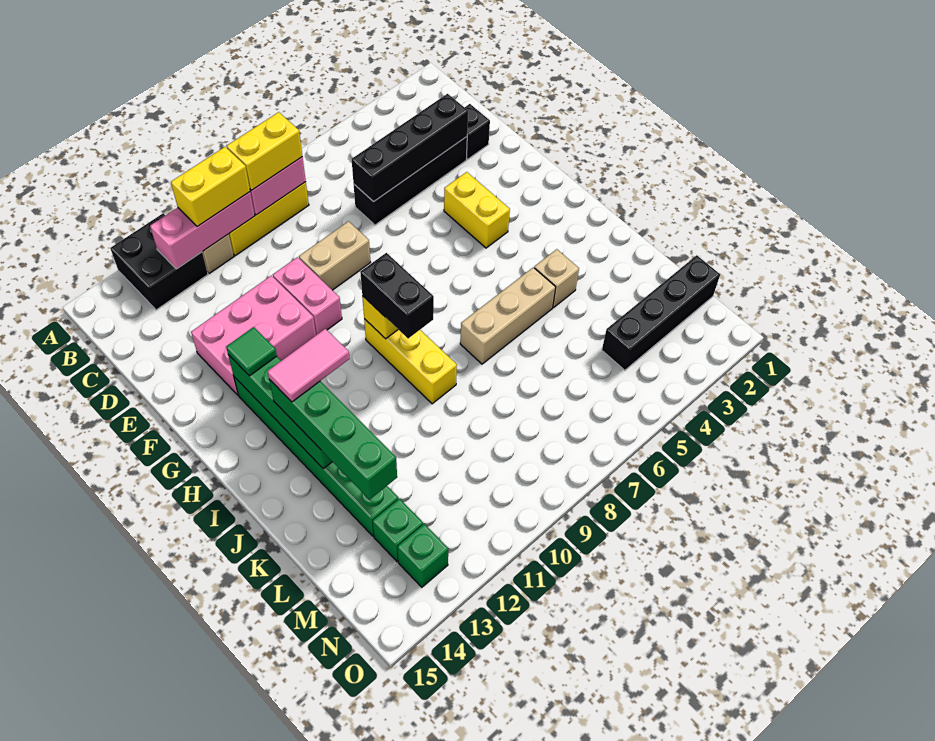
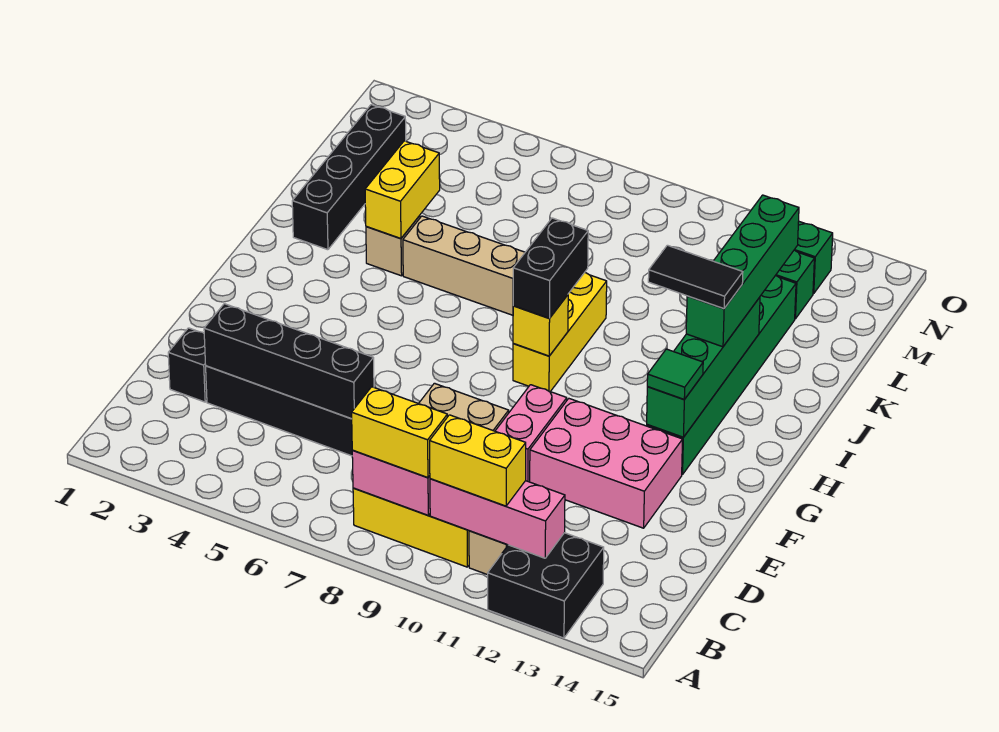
yellow 1x2 brick [444,172,510,248] -> yellow 1x2 brick moved to [365,141,440,239]
pink 1x2 tile [267,329,349,402] -> black 1x2 tile [648,245,743,309]
black 1x4 brick [602,255,720,370] -> black 1x4 brick turned to [292,105,406,250]

